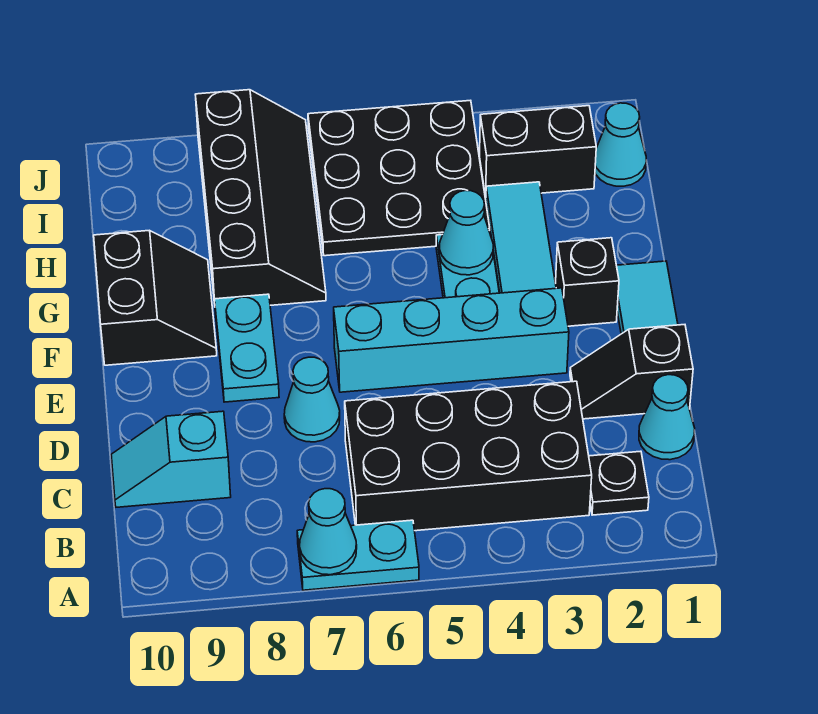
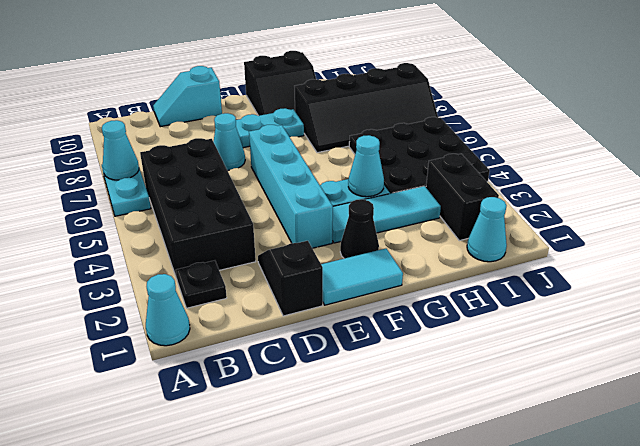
cyan 1x1 cone [639,375,695,460] -> cyan 1x1 cone moved to [146,274,190,346]
cyan 1x2 slope [111,411,231,507] -> cyan 1x2 slope turned to [153,66,222,127]
black 1x1 brick [556,238,619,326] -> black 1x1 cone [340,199,379,259]

